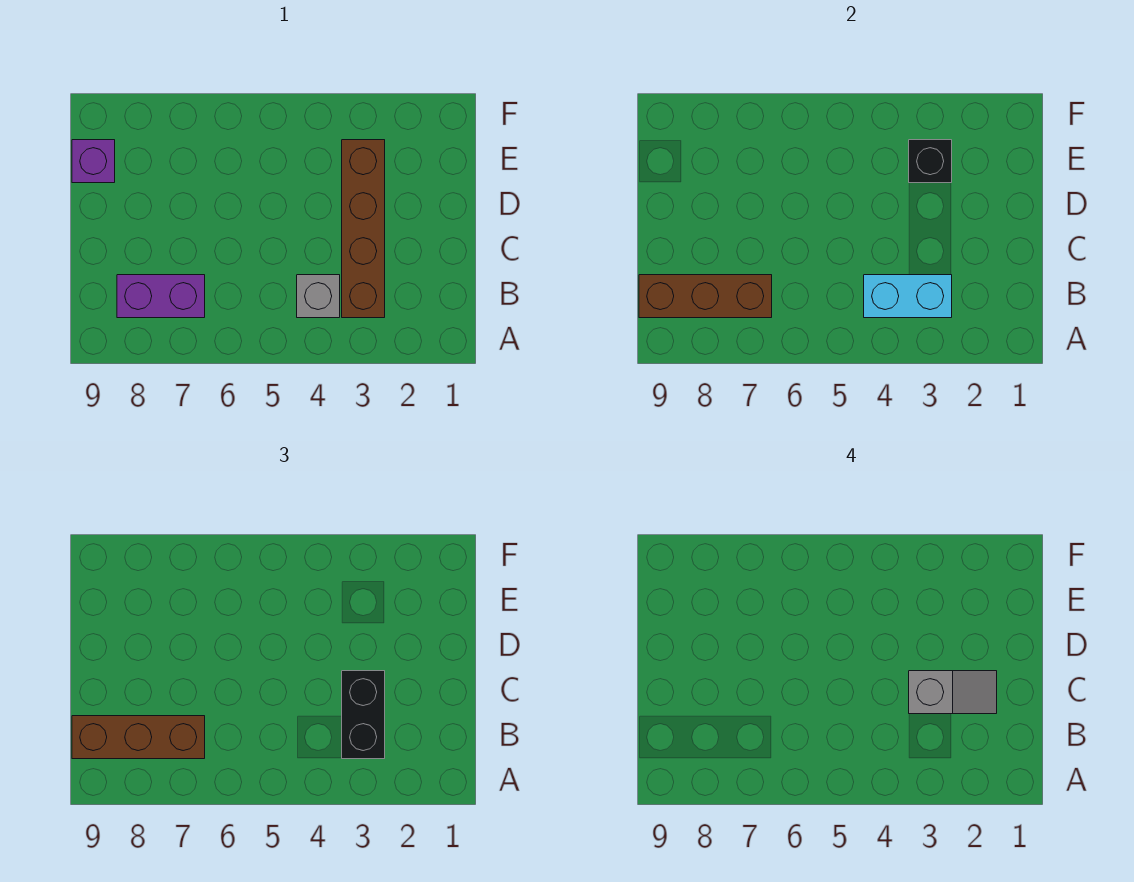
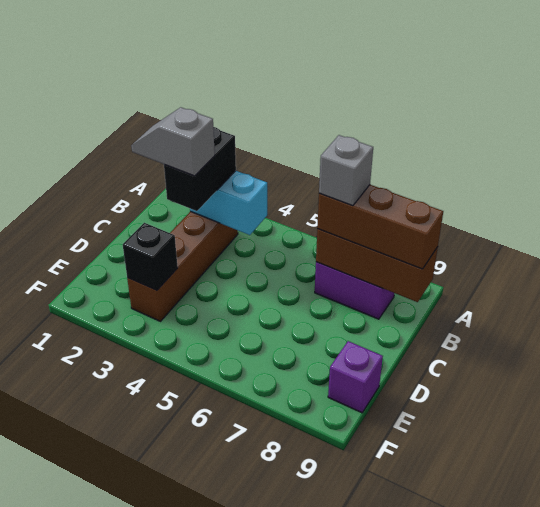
grey 1x1 brick [297,275,340,318] -> grey 1x1 brick moved to [319,135,373,206]

